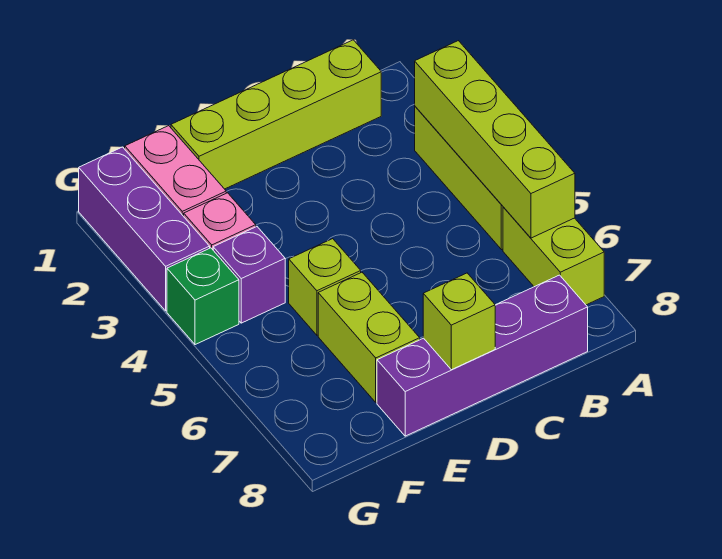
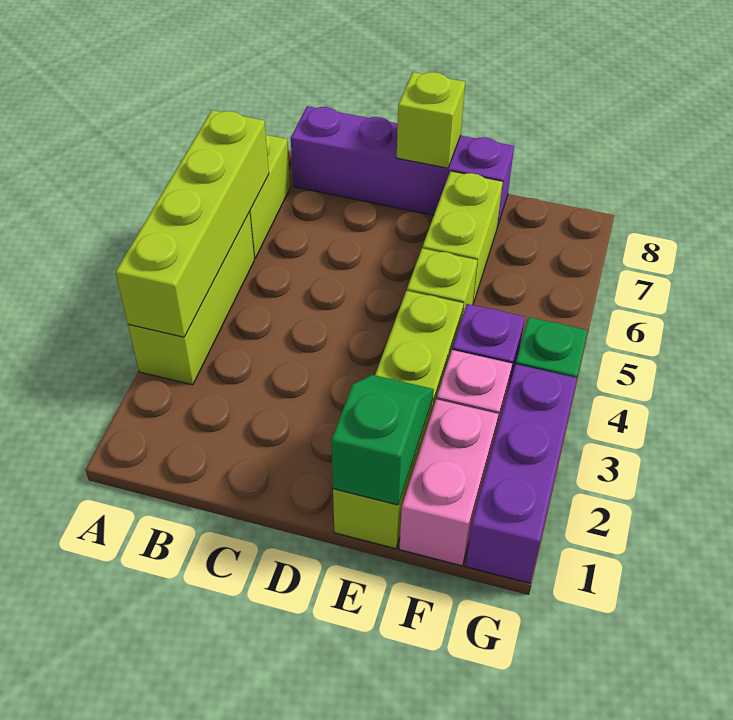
lime 1x4 brick [171,40,381,189] -> lime 1x4 brick turned to [333,291,464,549]
none -> green 1x2 slope [331,375,434,505]

